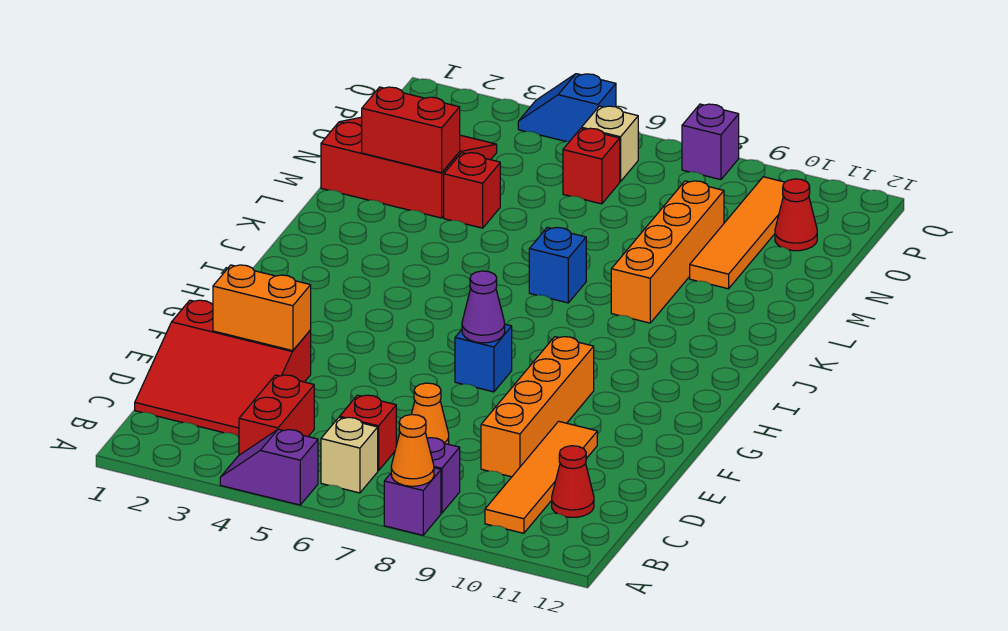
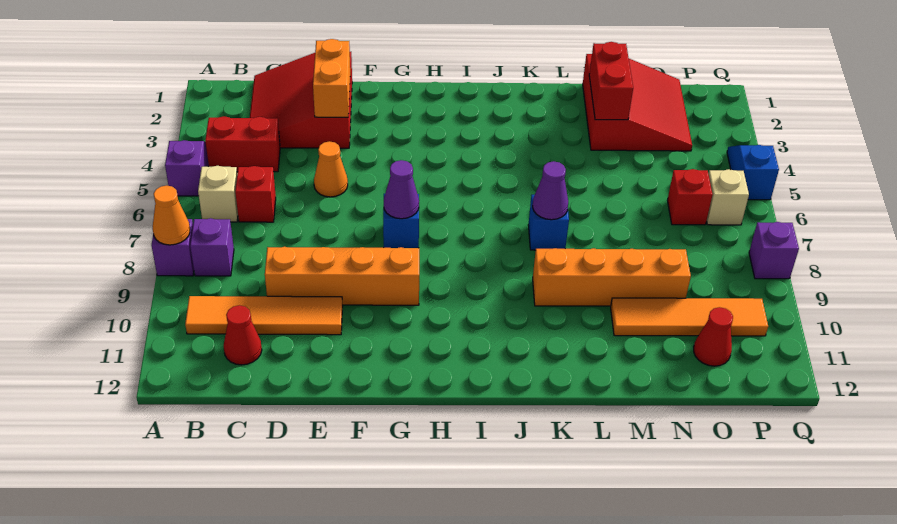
orange 1x1 cone [411,383,449,444] -> orange 1x1 cone moved to [314,141,348,197]
none -> purple 1x1 cone [533,161,568,220]
red 1x1 brick [444,153,500,228] -> none

